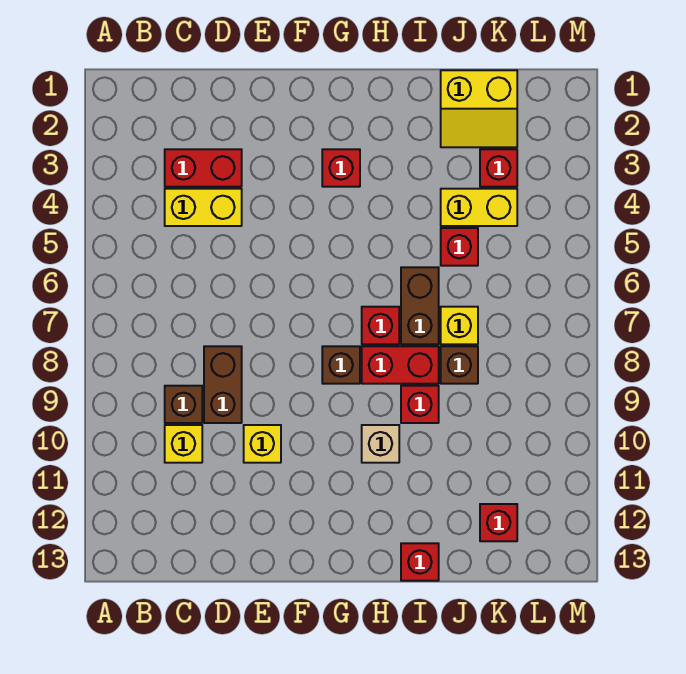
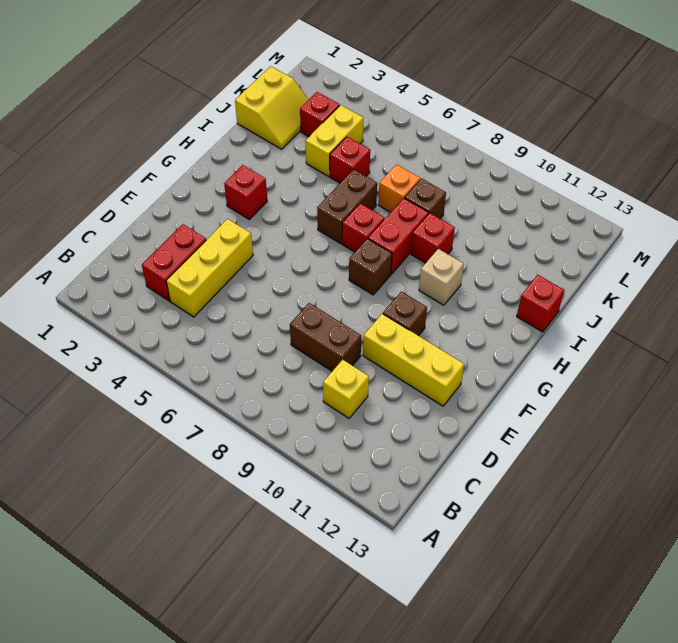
yellow 1x2 brick [165,189,242,226] -> yellow 1x3 brick [166,219,253,317]
brown 1x1 brick [165,386,202,423] -> brown 1x1 brick moved to [383,292,427,336]
yellow 1x1 brick [244,425,281,463] -> yellow 1x3 brick [363,314,464,406]
brown 1x2 brick [401,267,439,344] -> brown 1x2 brick turned to [317,169,377,244]
yellow 1x1 brick [441,307,478,344] -> orange 1x1 brick [378,165,420,212]
red 1x1 brick [480,504,517,541] -> none

